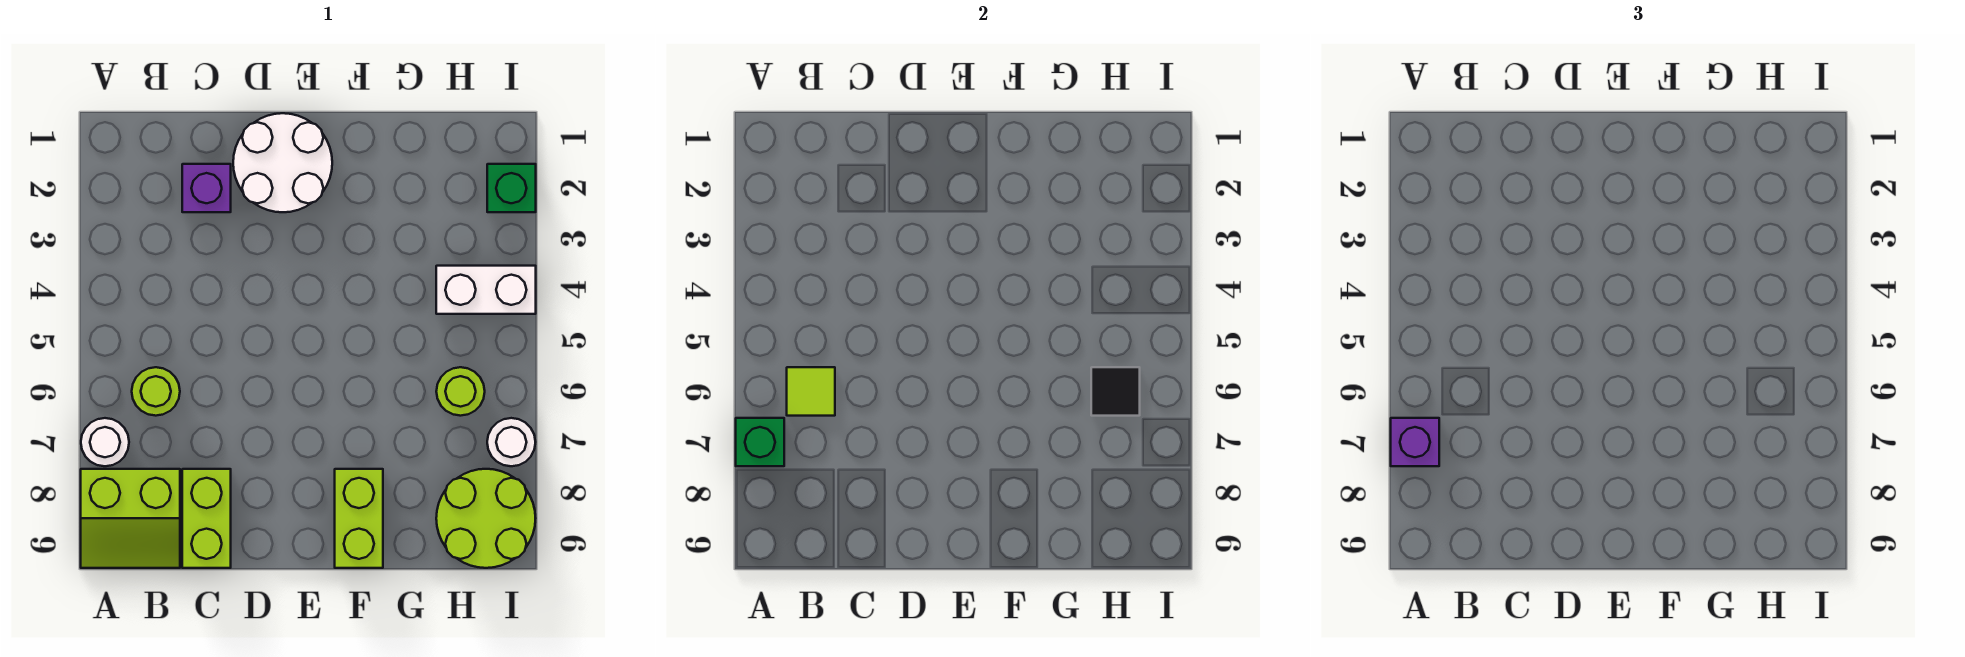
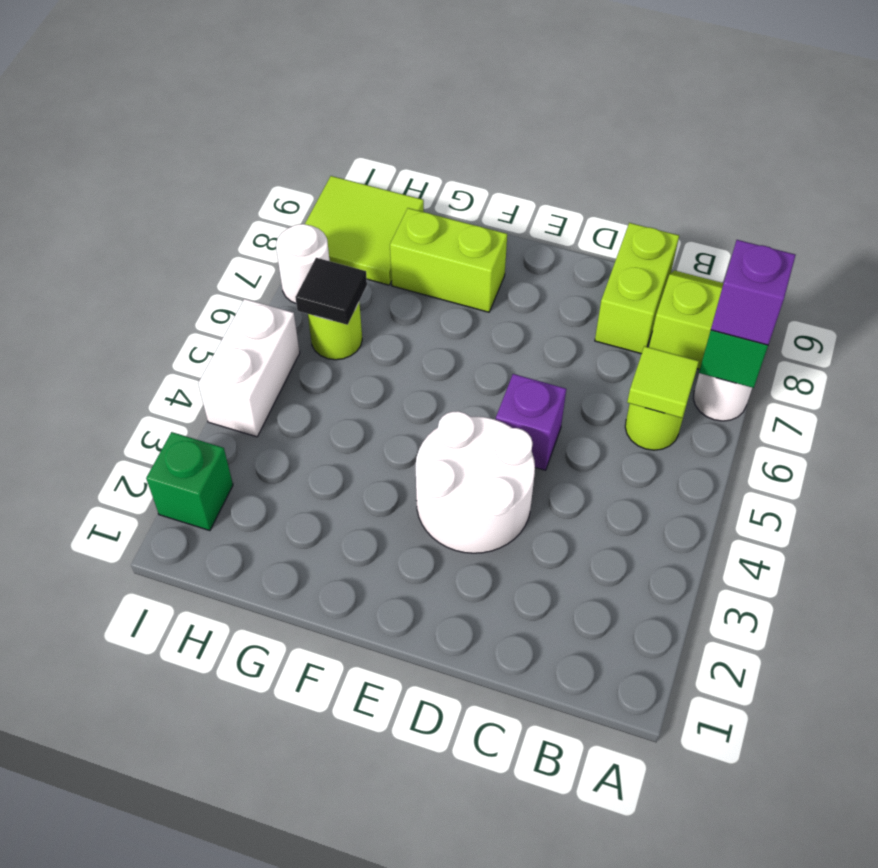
purple 1x1 brick [182,164,231,212] -> purple 1x1 brick moved to [496,374,566,470]
white 2x2 round brick [233,113,332,212] -> white 2x2 round brick moved to [416,411,535,553]
lime 1x2 brick [335,469,383,568] -> lime 1x2 brick turned to [390,208,507,312]
white 1x2 brick [436,266,536,314] -> white 1x2 brick turned to [198,299,300,437]
lime 2x2 round brick [436,469,536,568] -> lime 2x2 tile [305,176,424,285]

